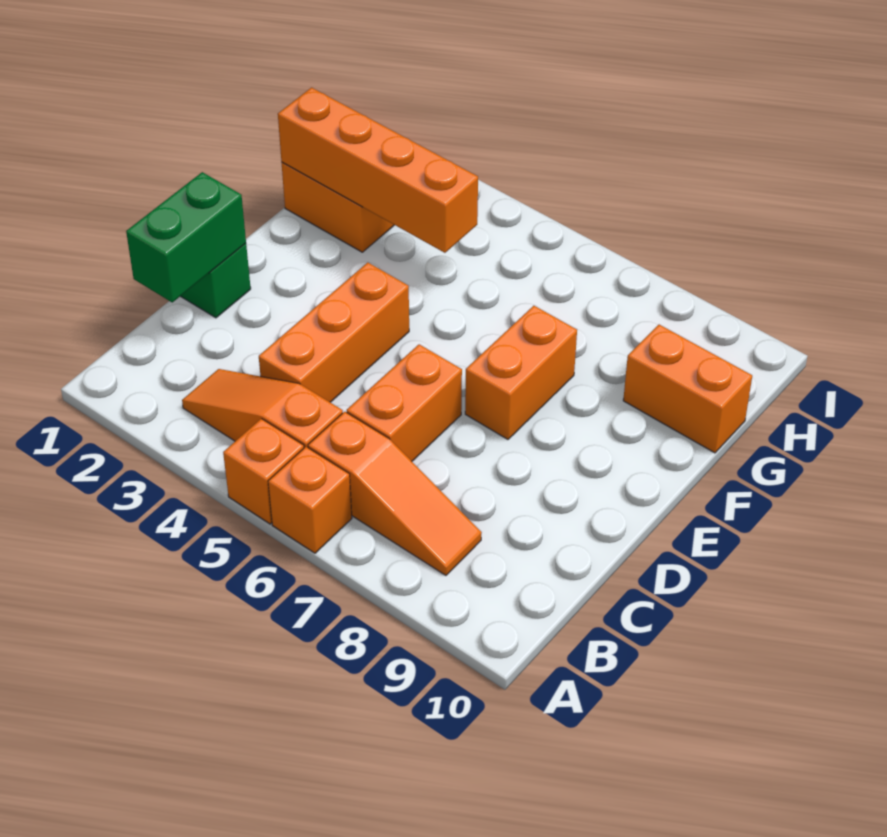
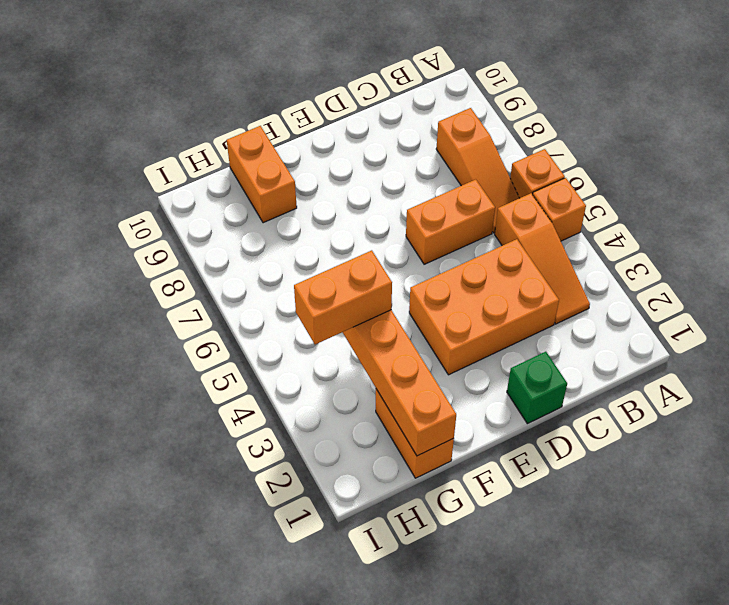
orange 1x3 slope [308,412,482,575] -> orange 1x3 slope turned to [436,108,519,233]
green 1x2 brick [126,172,246,302] -> none
orange 1x3 brick [259,263,409,402] -> orange 2x3 brick [409,239,559,375]
orange 1x2 brick [465,306,577,439] -> orange 1x2 brick moved to [294,250,392,344]

